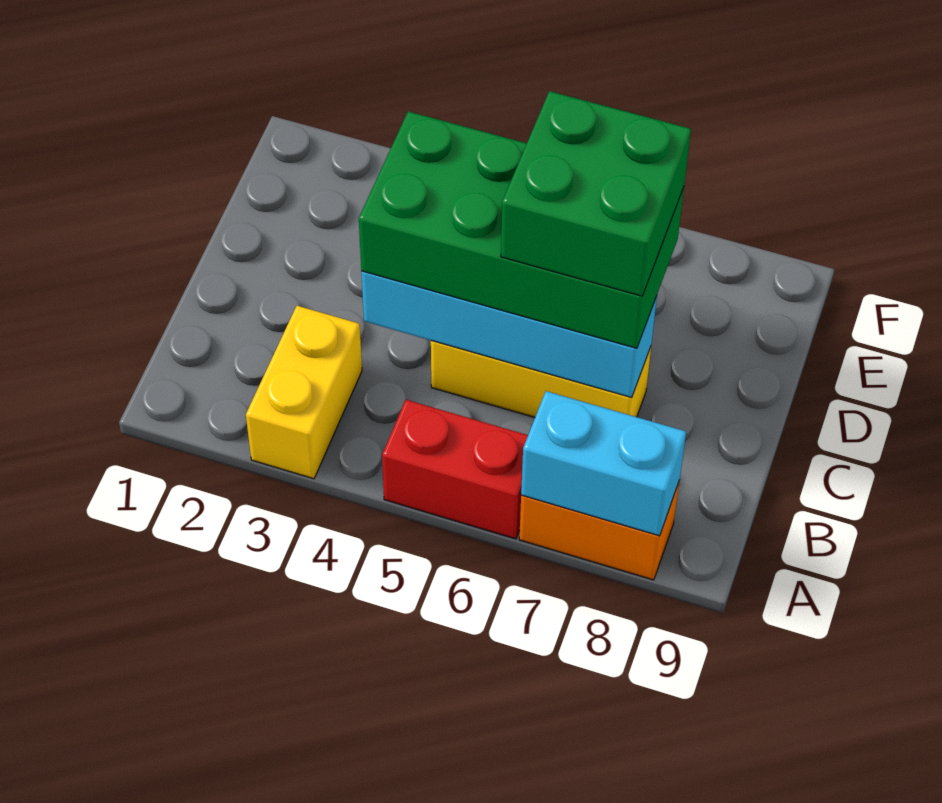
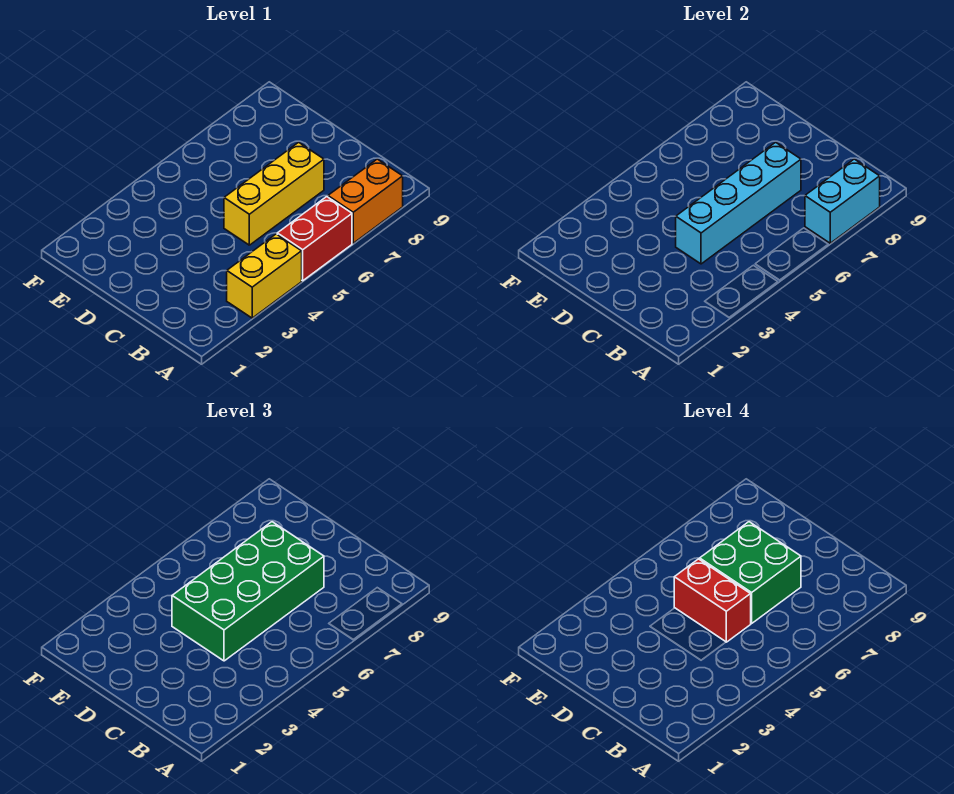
yellow 1x2 brick [246,306,362,479] -> yellow 1x2 brick turned to [227,234,302,318]
none -> red 1x2 brick [674,559,751,642]

